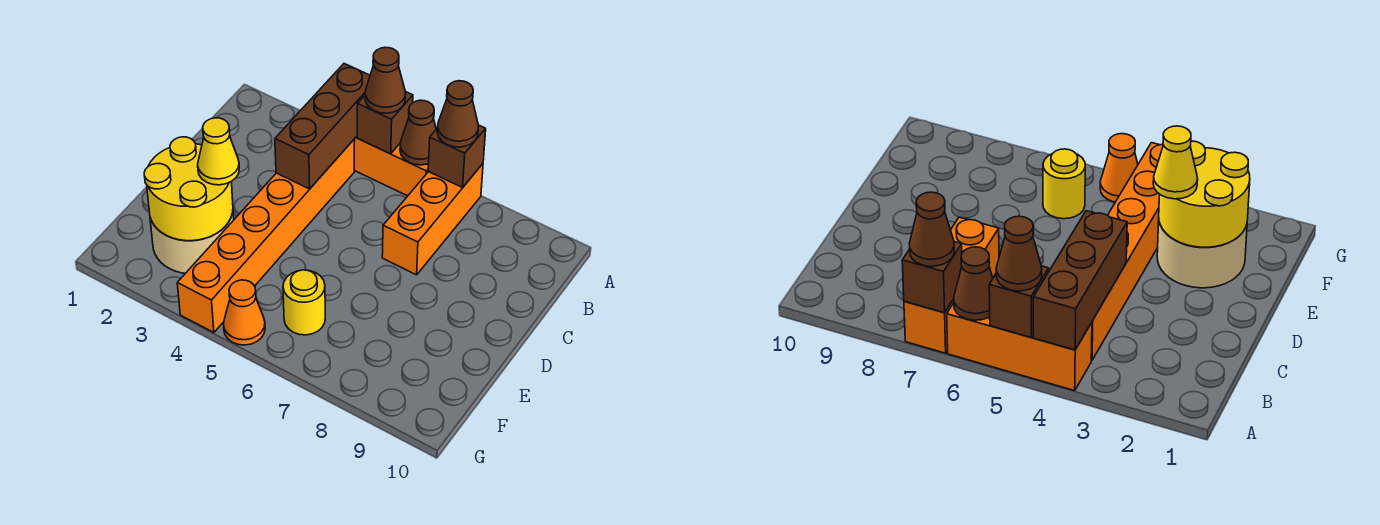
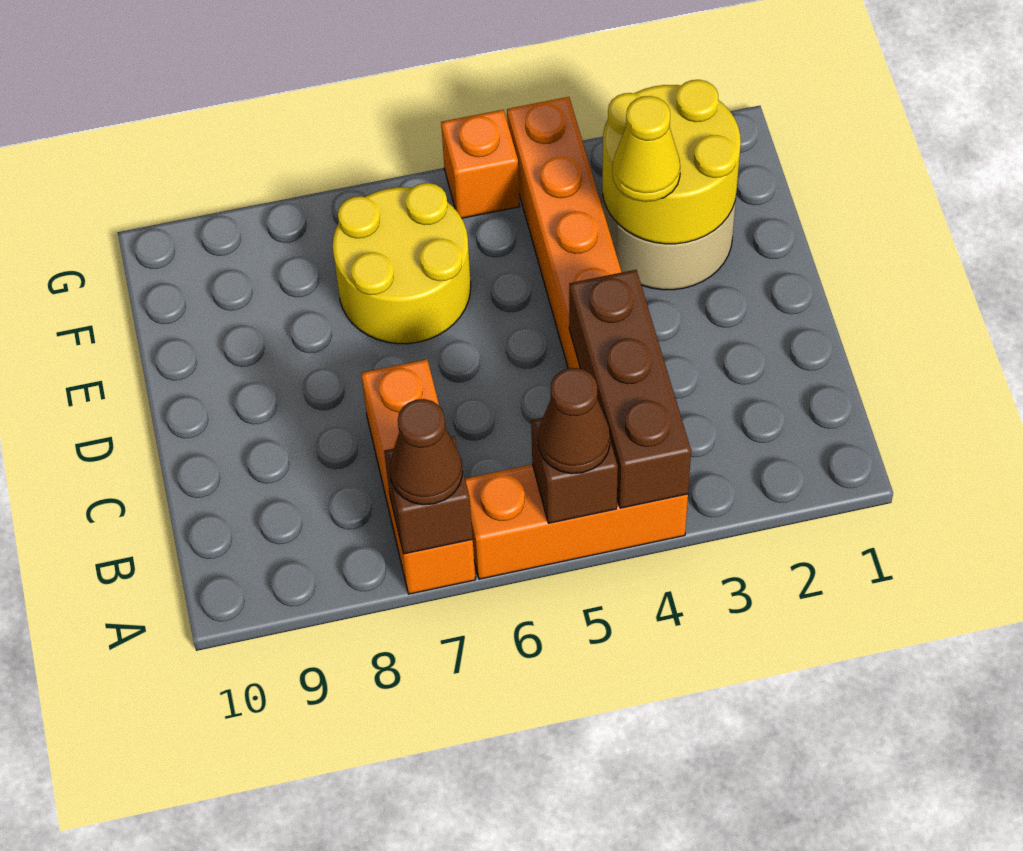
brown 1x1 cone [400,100,436,165] -> none
yellow 1x1 round brick [283,270,325,335] -> yellow 2x2 round brick [333,183,471,344]
orange 1x1 cone [223,280,265,345] -> orange 1x1 brick [441,110,520,218]

